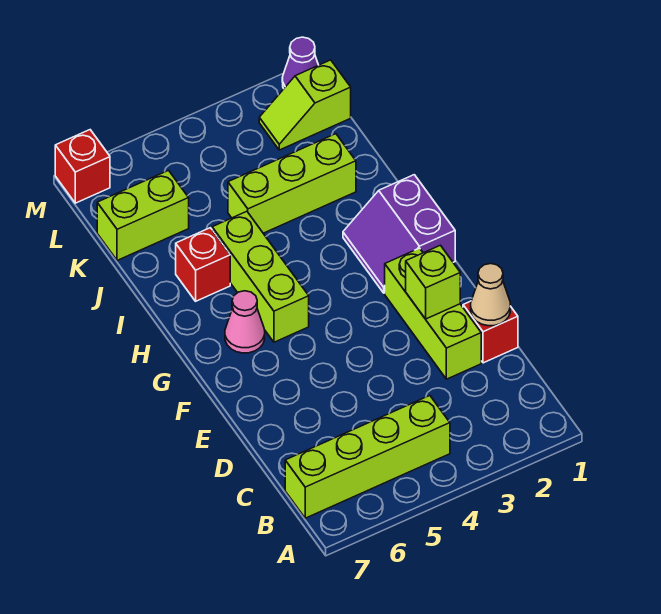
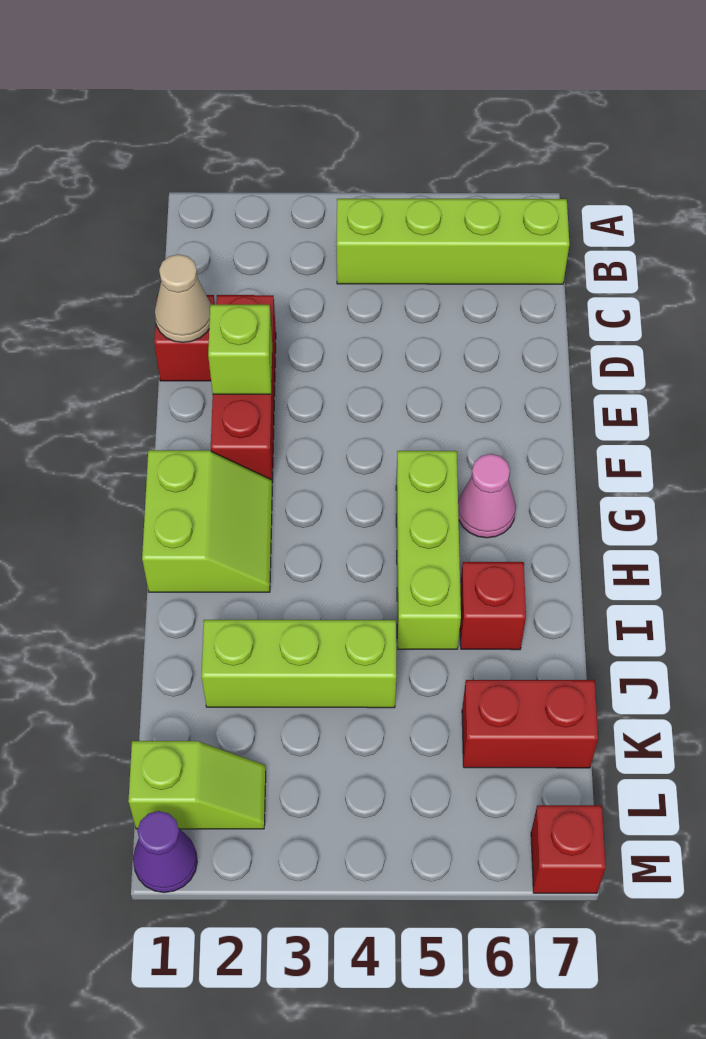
lime 1x3 brick [385,248,481,379] -> red 1x3 brick [211,295,276,482]
purple 2x2 slope [343,175,455,293] -> lime 2x2 slope [142,450,272,592]
lime 1x2 brick [97,171,189,260] -> red 1x2 brick [462,680,598,768]

